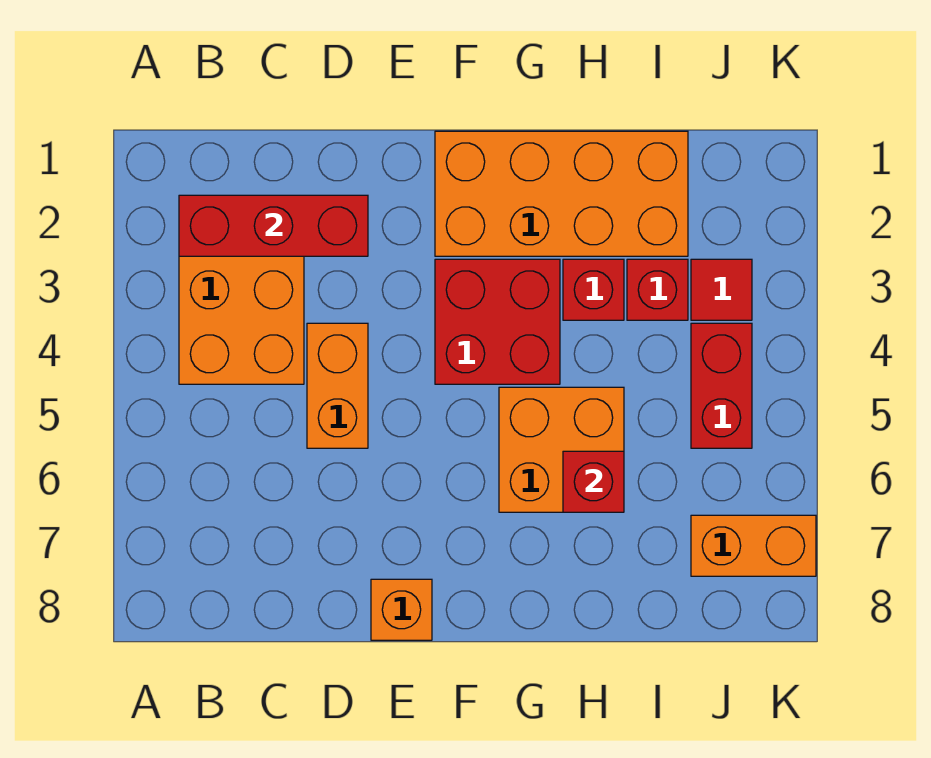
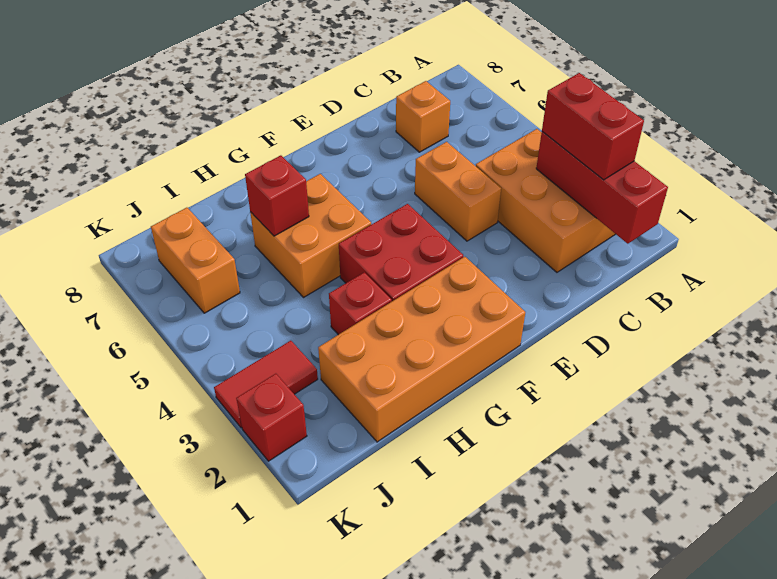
red 1x3 brick [179,195,368,256] -> red 1x3 brick turned to [536,132,668,244]
orange 1x1 brick [371,579,432,640] -> orange 1x1 brick moved to [396,81,450,152]
red 1x1 brick [627,259,688,320] -> red 1x1 brick moved to [236,374,307,461]
red 1x1 tile [691,259,752,320] -> red 1x2 tile [214,341,318,428]
red 1x2 brick [691,323,752,448] -> red 1x2 brick moved to [542,73,644,180]
orange 1x2 brick [691,515,816,576] -> orange 1x2 brick turned to [151,208,240,313]

